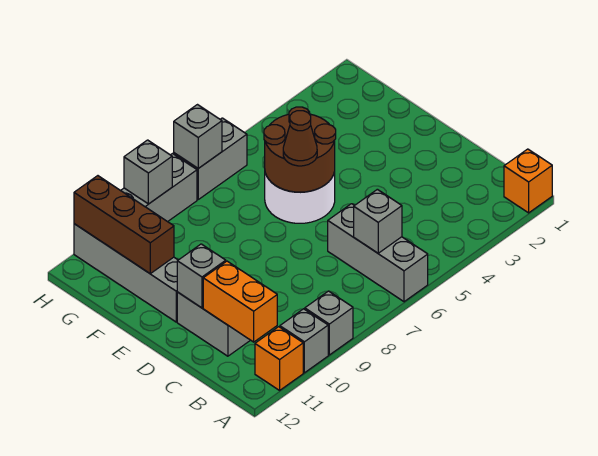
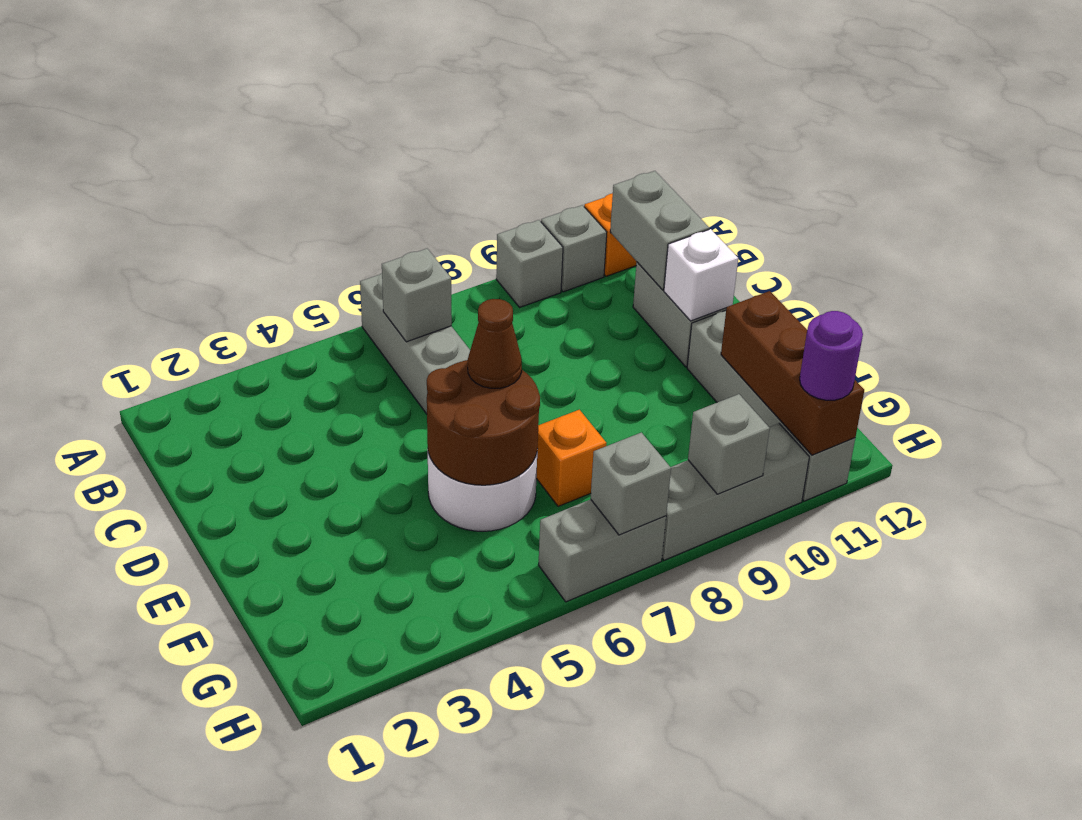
orange 1x1 brick [504,149,552,213] -> orange 1x1 brick moved to [536,410,606,506]
orange 1x2 brick [203,261,277,342] -> grey 1x2 brick [610,171,709,290]
grey 1x1 brick [177,244,226,308] -> white 1x1 brick [664,229,738,321]
none -> purple 1x1 round brick [800,311,863,400]

